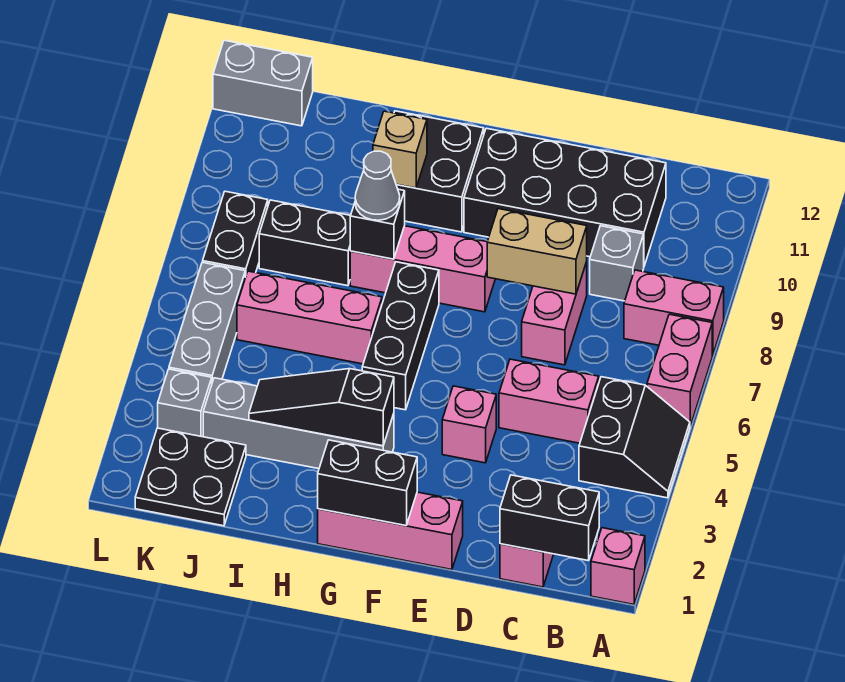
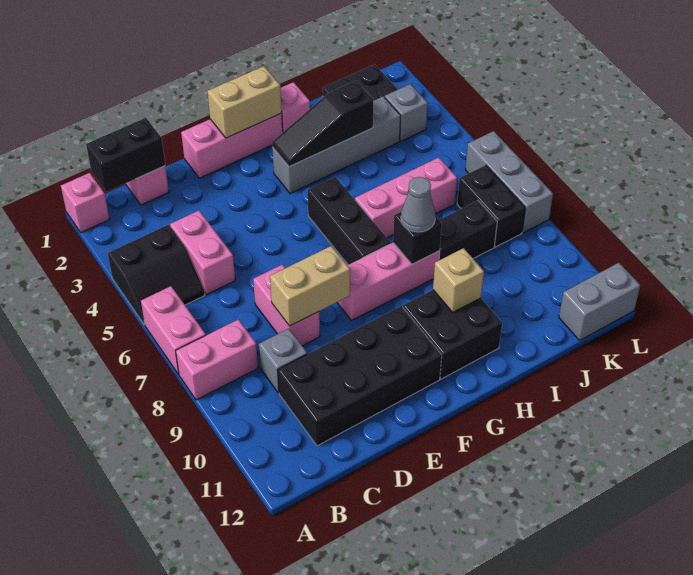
black 2x2 slope [579,377,690,498] -> black 2x2 slope turned to [108,225,205,325]
pink 1x2 brick [499,359,599,443] -> pink 1x2 brick turned to [170,211,235,295]
pink 1x1 brick [442,386,496,463] -> pink 1x1 brick moved to [281,82,310,132]
black 1x2 brick [318,440,417,526] -> tan 1x2 brick [207,66,282,138]
black 1x3 slope [249,369,394,446] -> black 1x3 slope turned to [272,81,373,167]
grey 1x3 brick [169,262,245,382] -> grey 1x3 brick moved to [465,131,553,233]

